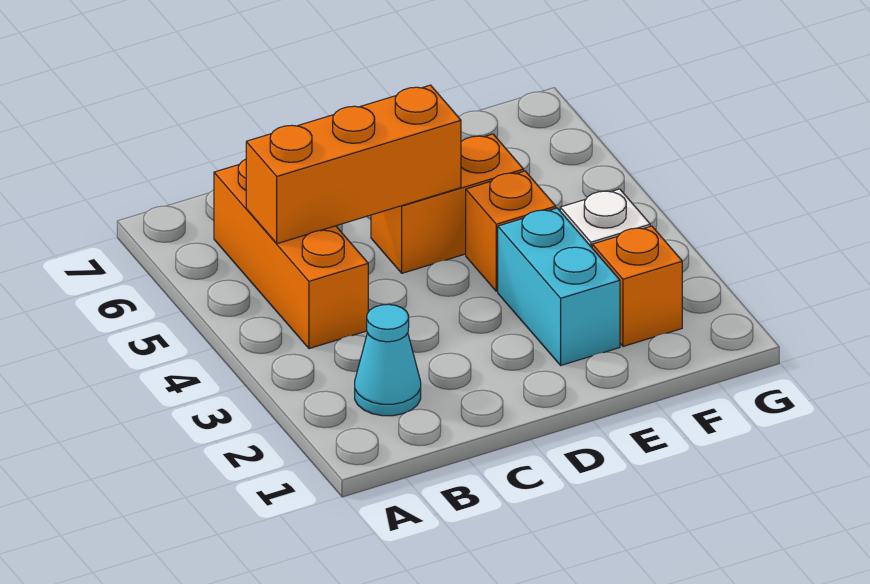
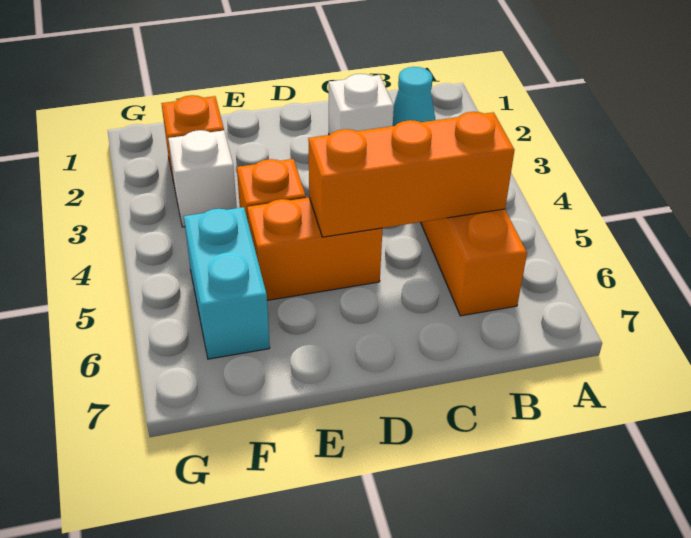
none -> white 1x1 brick [329,74,394,135]
cyan 1x2 brick [498,208,620,365] -> cyan 1x2 brick moved to [184,207,270,359]

